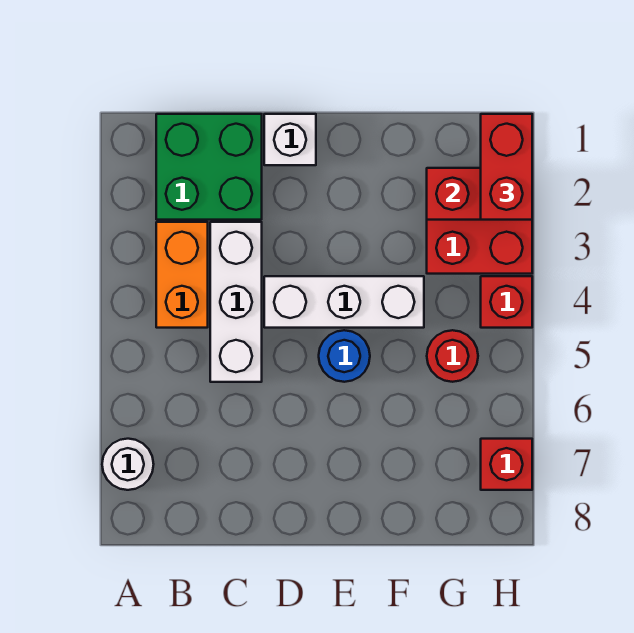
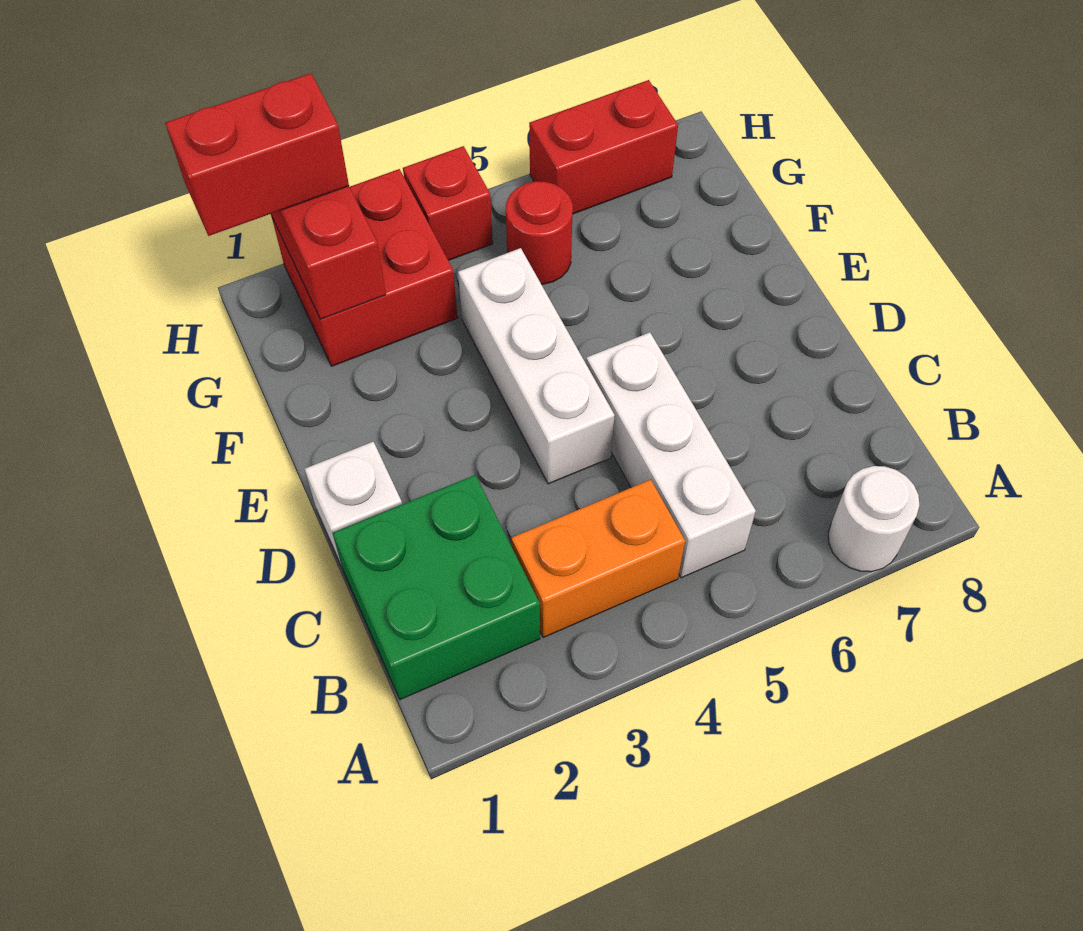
white 1x3 brick [210,222,262,382] -> white 1x3 brick turned to [586,332,756,578]
blue 1x1 round brick [319,330,370,382] -> none
red 1x1 brick [481,439,532,490] -> red 1x2 brick [529,80,678,214]

